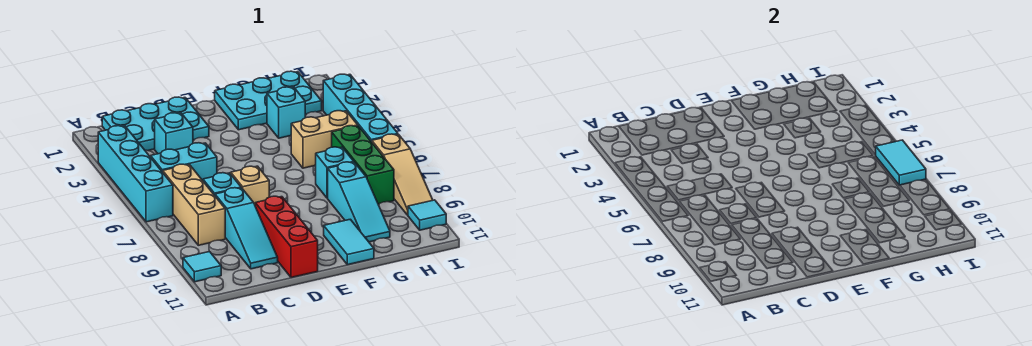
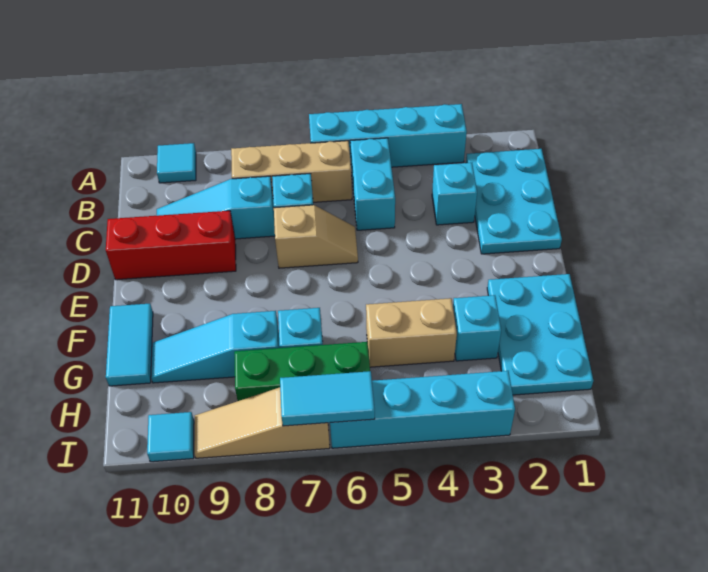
cyan 1x2 tile [324,219,374,265] -> cyan 1x2 tile turned to [106,304,153,386]
tan 1x2 brick [291,111,358,168] -> tan 1x2 brick turned to [366,298,457,367]

